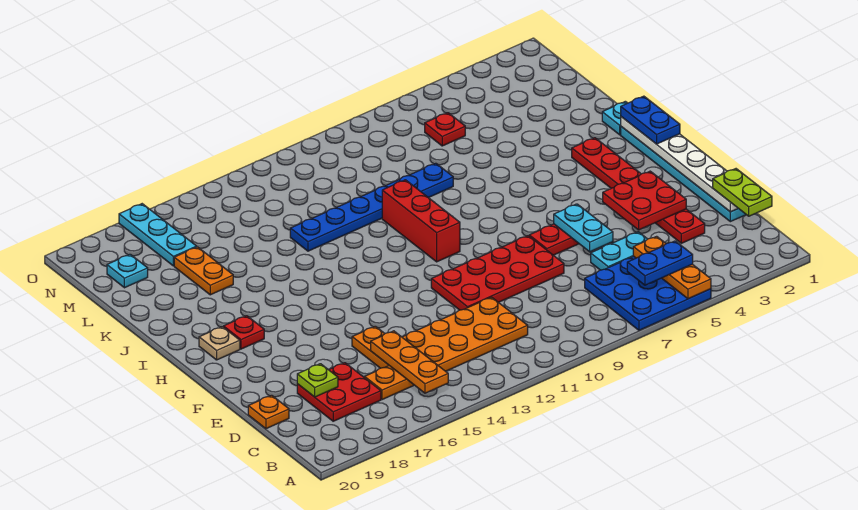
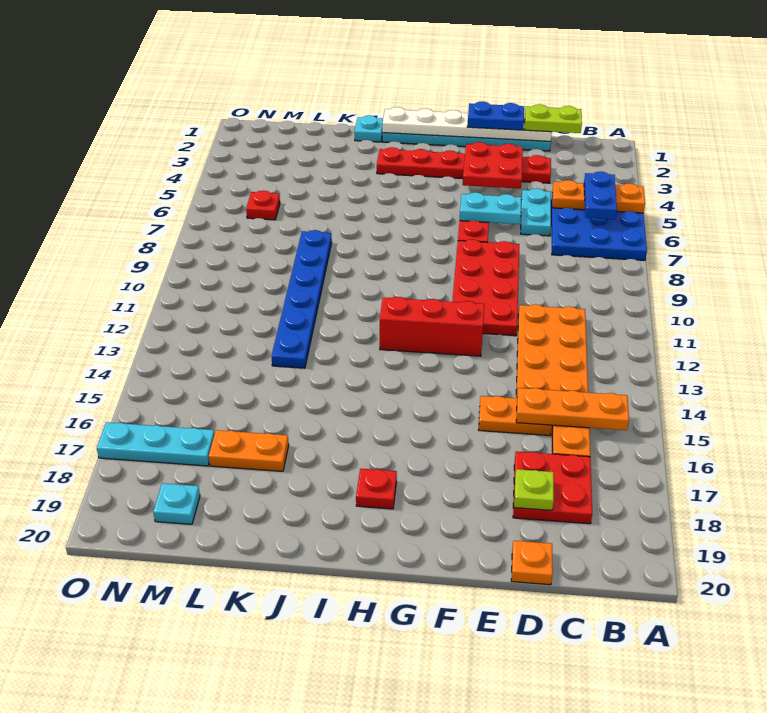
blue 1x2 plate [621,96,680,144] -> blue 1x2 plate moved to [467,101,524,130]
red 1x3 brick [382,180,460,262] -> red 1x3 brick moved to [380,297,484,356]
tan 1x1 plate [199,327,240,360] -> none

